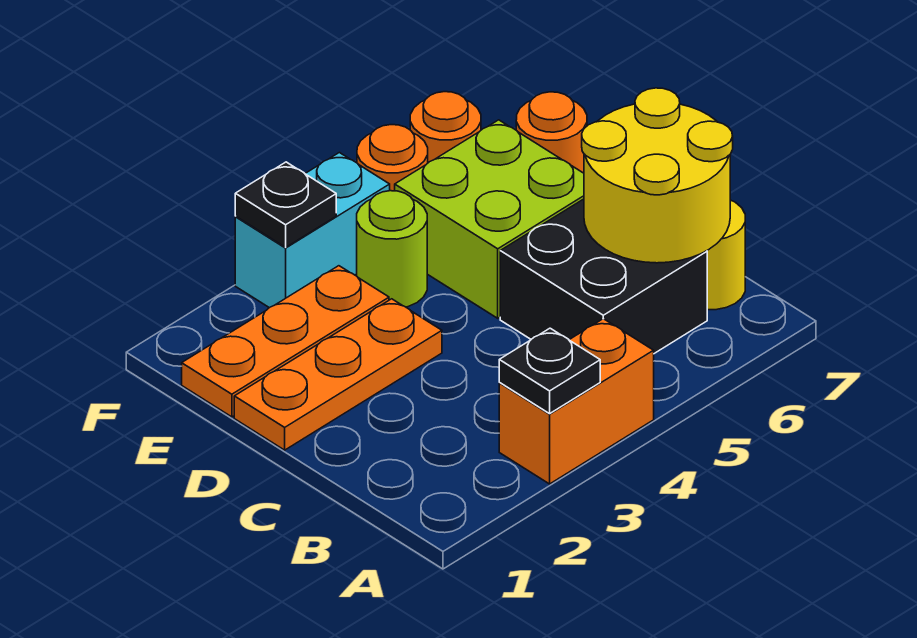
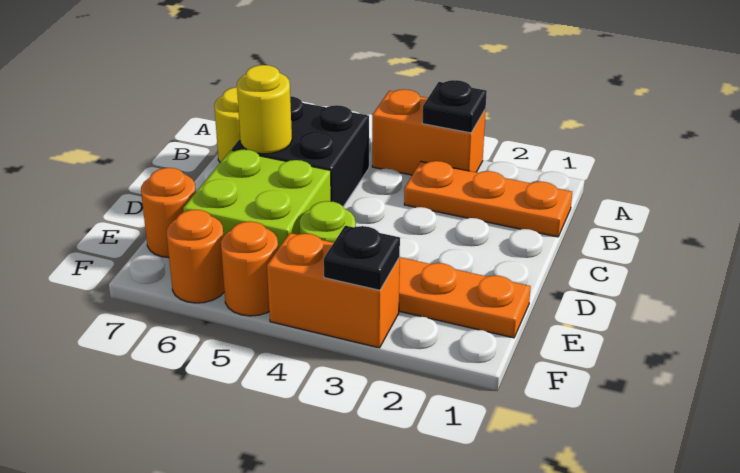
yellow 2x2 round brick [582,88,733,263] -> yellow 1x1 round brick [237,65,292,154]
orange 1x3 plate [234,299,442,450] -> orange 1x3 plate moved to [404,161,572,237]
cyan 1x2 brick [235,153,390,308] -> orange 1x2 brick [267,233,400,348]

